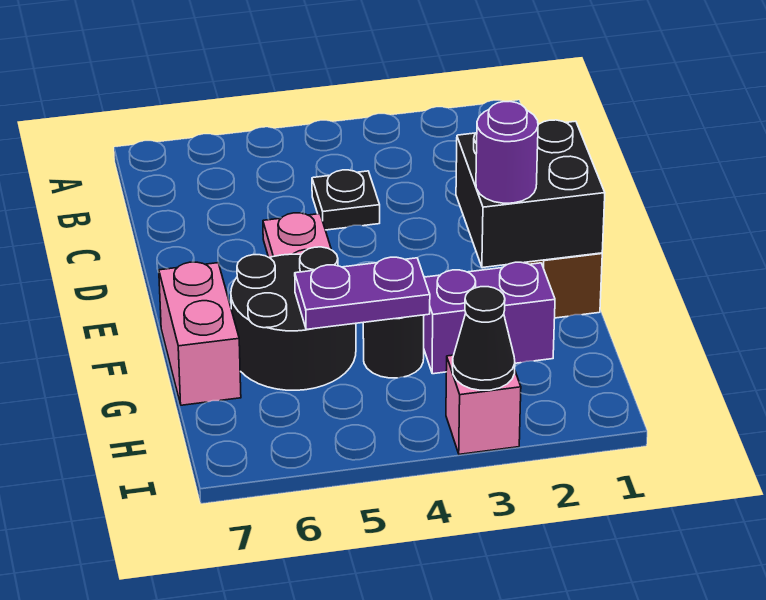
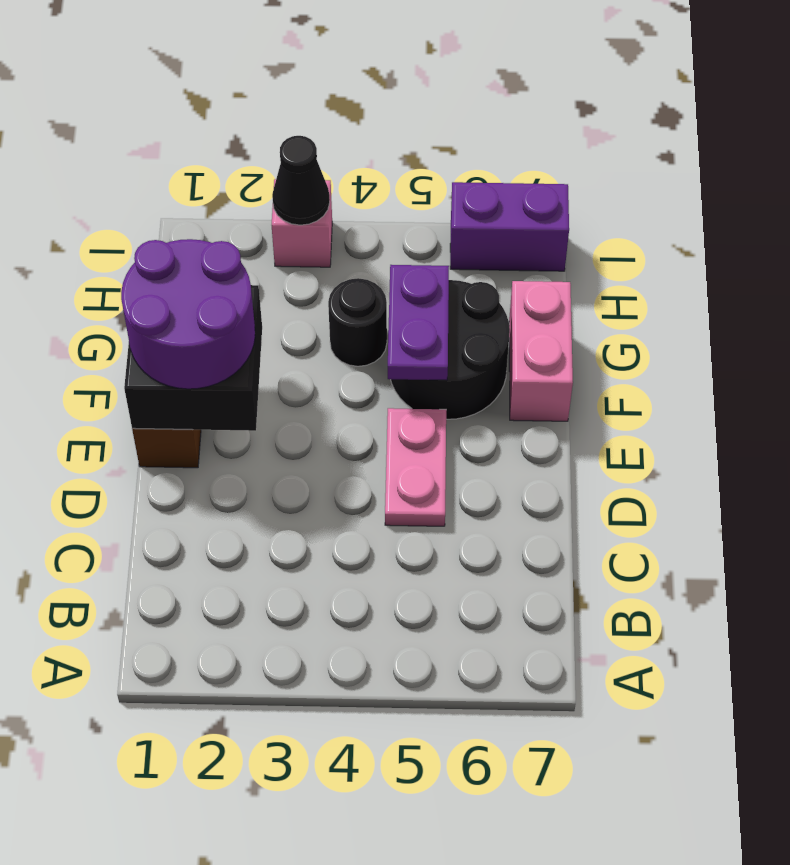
black 1x1 plate [312,170,380,230] -> none
purple 1x1 round brick [476,102,538,203] -> purple 2x2 round brick [121,239,255,389]
purple 1x2 brick [424,262,555,374] -> purple 1x2 brick moved to [450,182,569,271]
purple 1x2 plate [295,257,430,329] -> purple 1x2 plate turned to [388,265,449,380]

